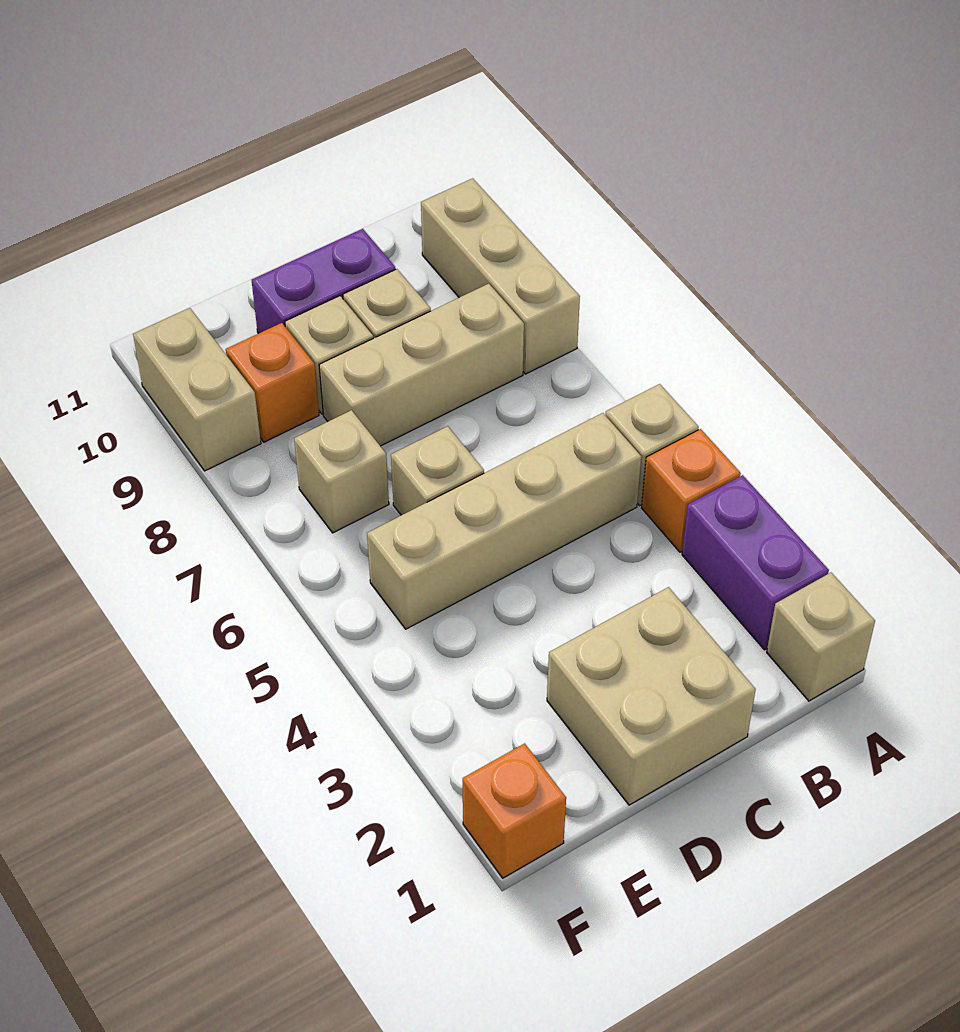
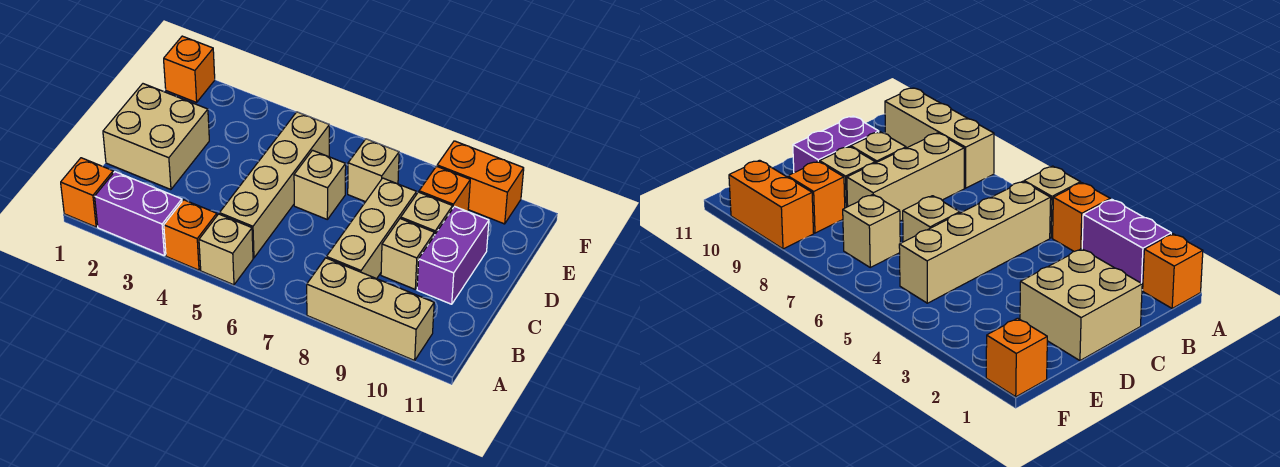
tan 1x1 brick [767,573,875,701] -> orange 1x1 brick [61,158,113,227]
tan 1x2 brick [133,308,261,471] -> orange 1x2 brick [437,141,524,224]

